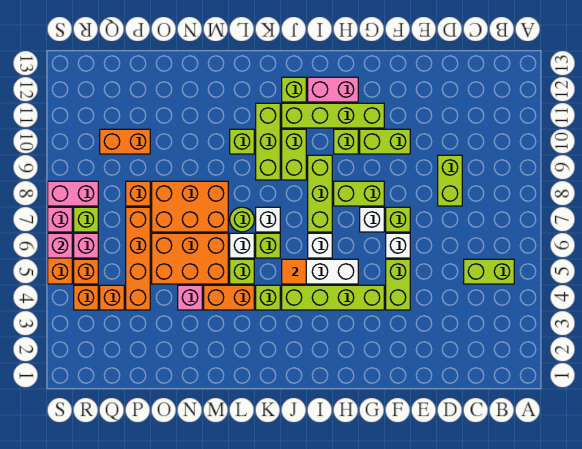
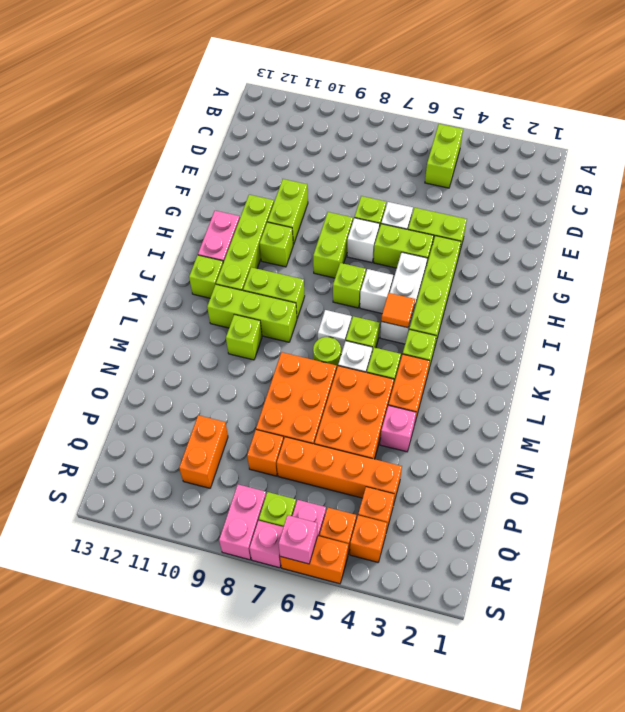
lime 1x2 brick [438,155,462,206] -> lime 1x2 brick moved to [374,224,434,268]
lime 1x3 brick [308,155,332,232] -> lime 1x1 brick [333,263,366,308]

